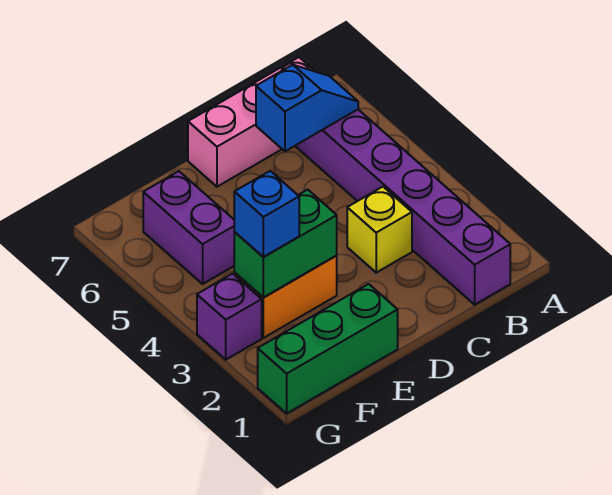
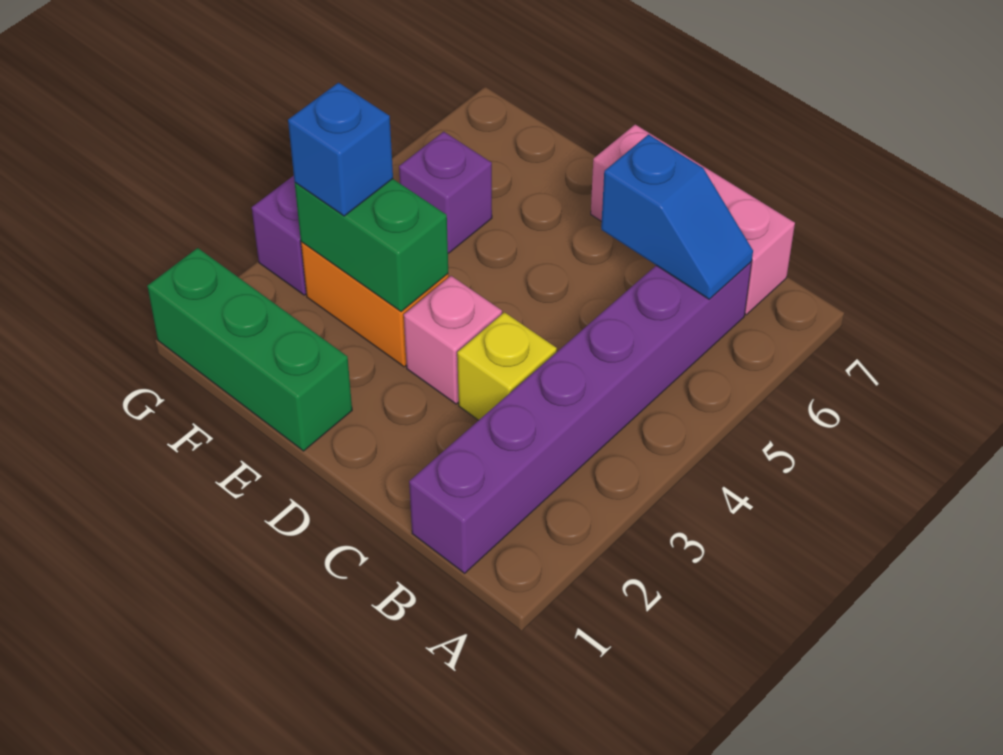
none -> pink 1x1 brick [404,276,502,404]
purple 1x2 brick [143,171,234,284] -> purple 1x1 brick [399,132,492,253]

